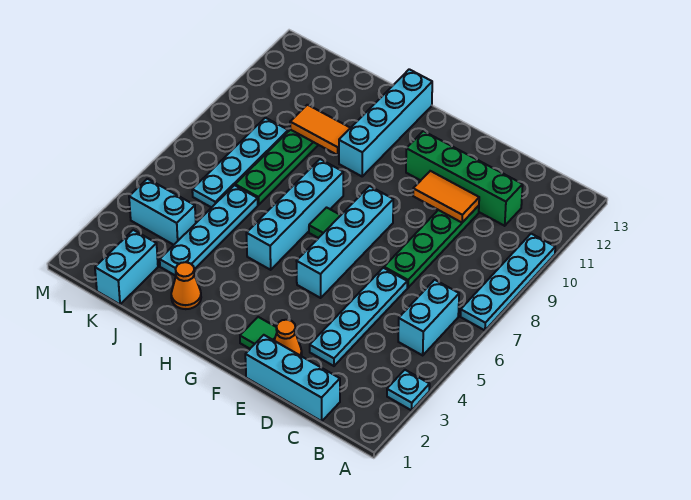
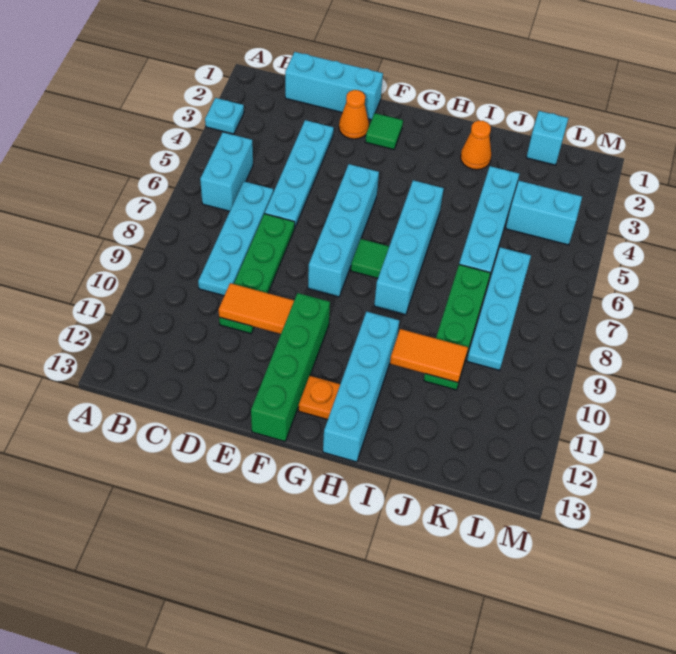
cyan 1x4 plate [460,234,555,330] -> cyan 1x4 plate moved to [198,181,273,296]
green 1x4 brick [406,131,523,226] -> green 1x4 brick turned to [251,293,330,441]
none -> orange 1x1 plate [299,376,340,420]
cyan 1x2 brick [95,230,158,304] -> cyan 1x1 brick [526,111,568,165]

